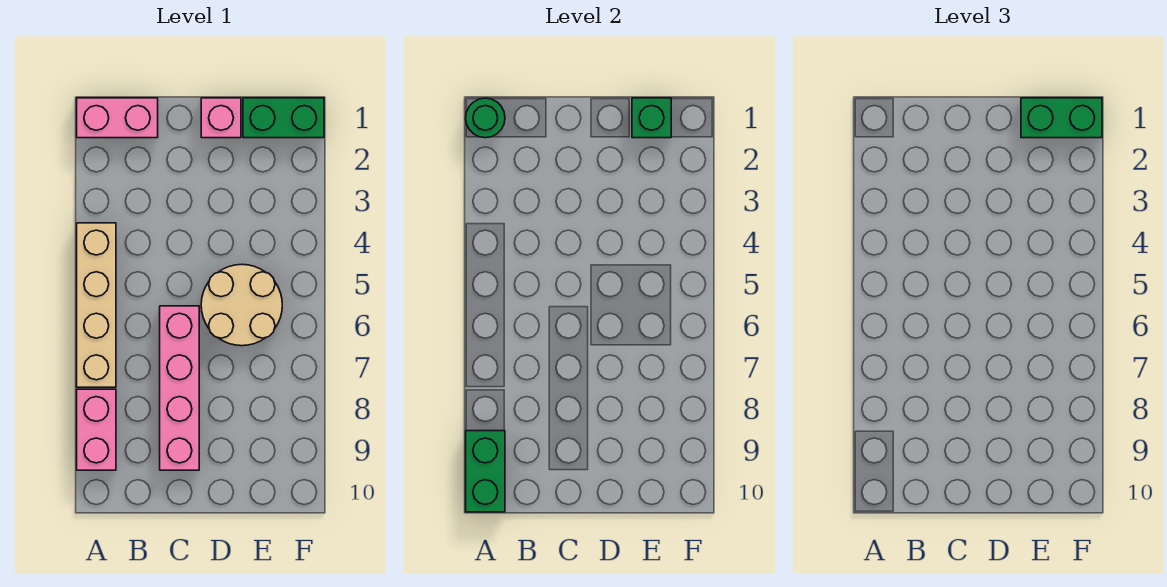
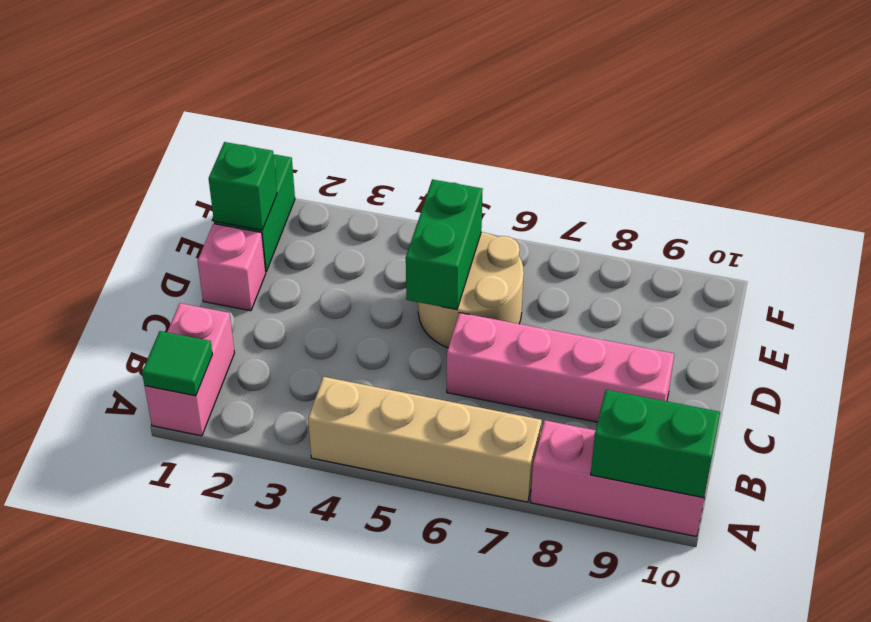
green 1x1 round brick [466,98,505,138] -> green 1x1 tile [142,331,213,396]
pink 1x2 brick [77,389,116,470] -> pink 1x3 brick [531,420,708,537]
green 1x2 brick [1021,98,1102,138] -> green 1x2 brick moved to [406,179,483,310]

